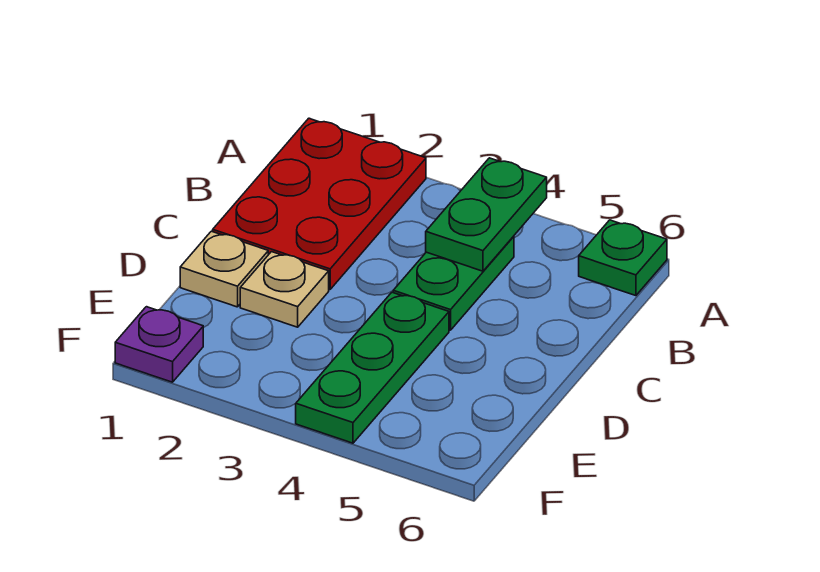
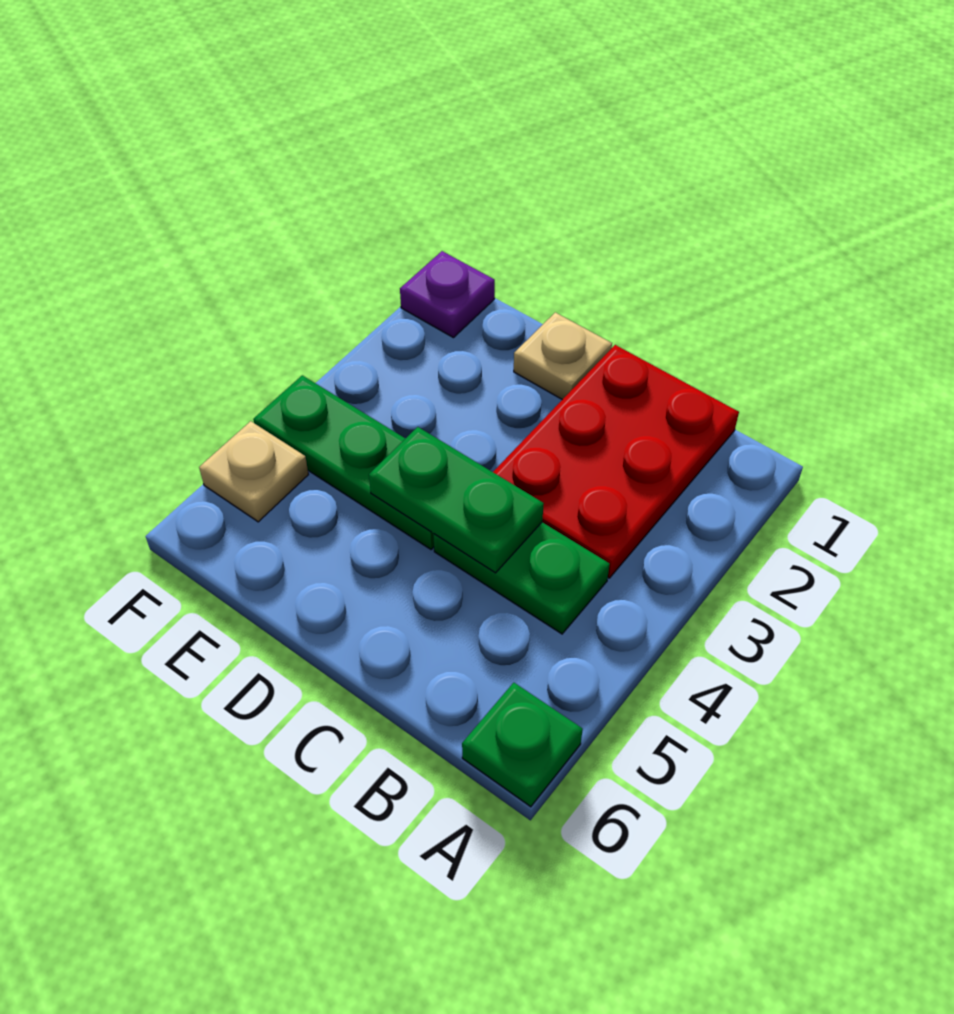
red 2x3 plate [213,118,426,290] -> red 2x3 plate turned to [493,345,739,578]
green 1x2 plate [426,158,547,271] -> green 1x2 plate moved to [369,427,544,573]
tan 1x1 plate [240,252,329,327] -> tan 1x1 plate moved to [199,421,308,522]

